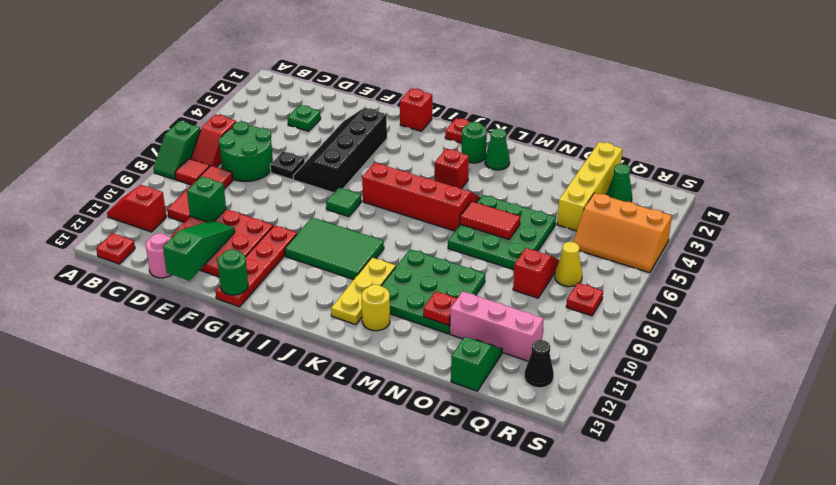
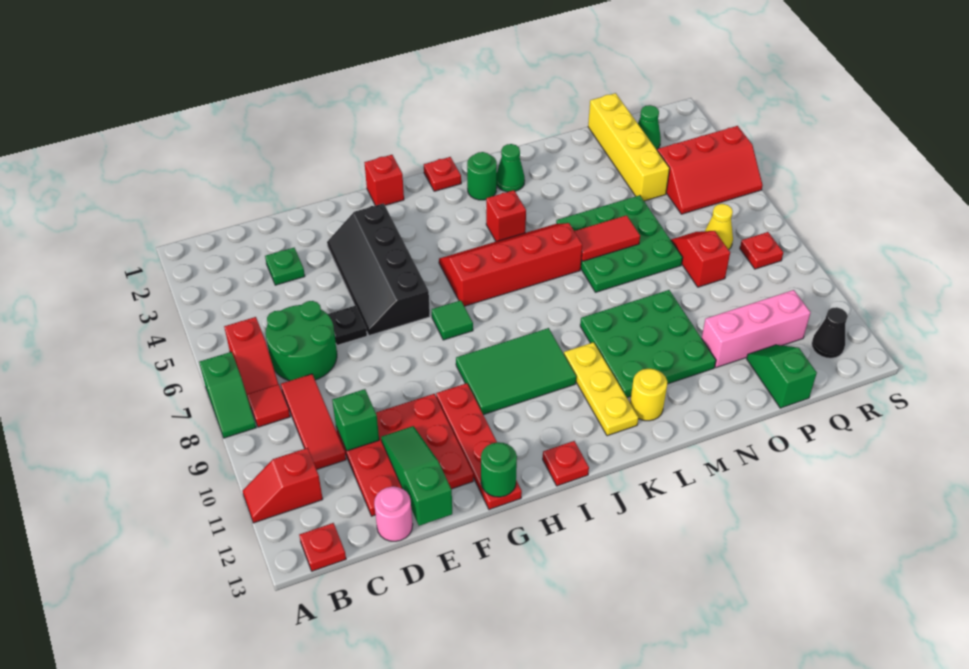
red 1x1 plate [423,291,457,325] -> red 1x1 plate moved to [543,441,589,486]
orange 2x3 slope [573,193,672,273] -> red 2x3 slope [657,126,763,214]

